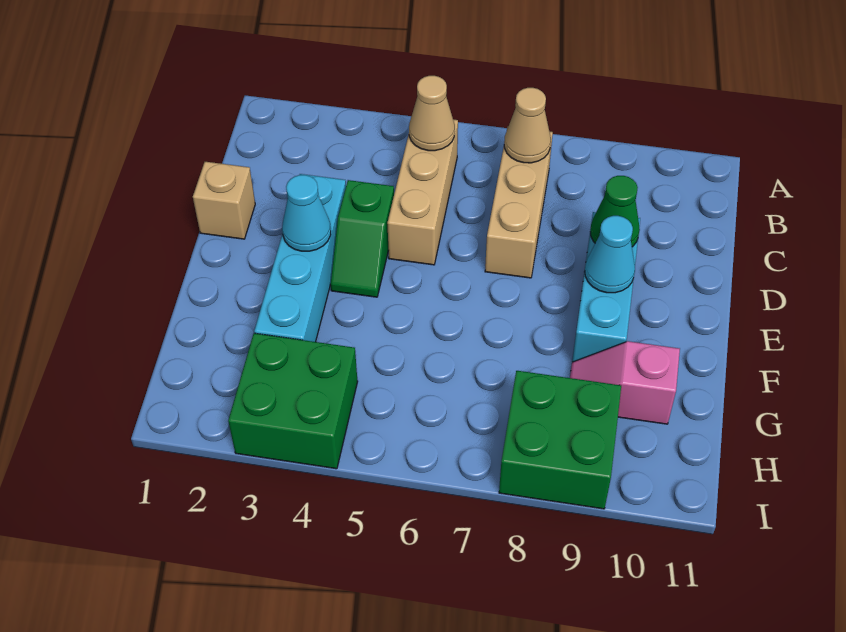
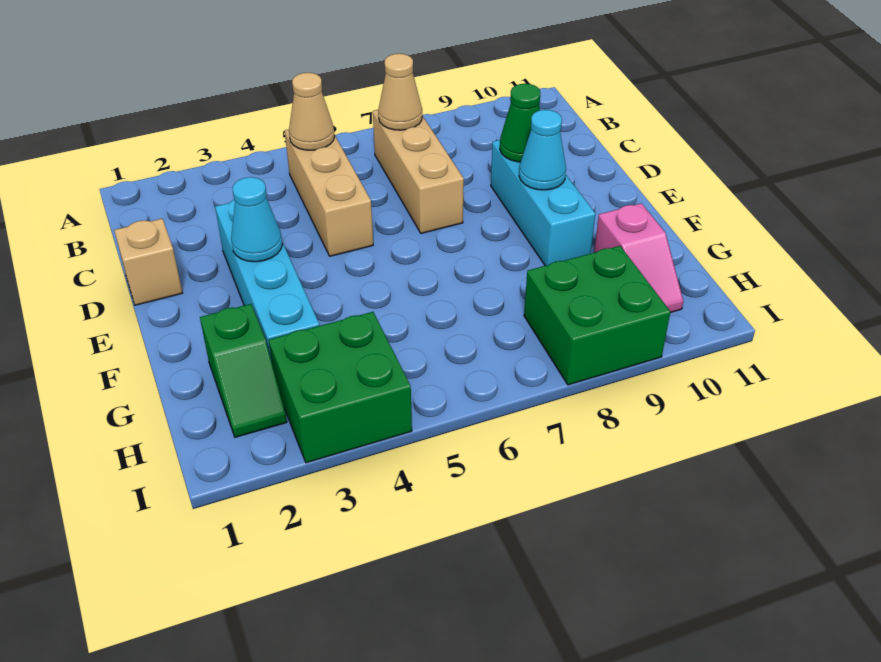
green 1x2 slope [331,180,394,297] -> green 1x2 slope moved to [200,304,287,437]
pink 1x2 slope [570,341,680,424] -> pink 1x2 slope turned to [594,203,683,313]

